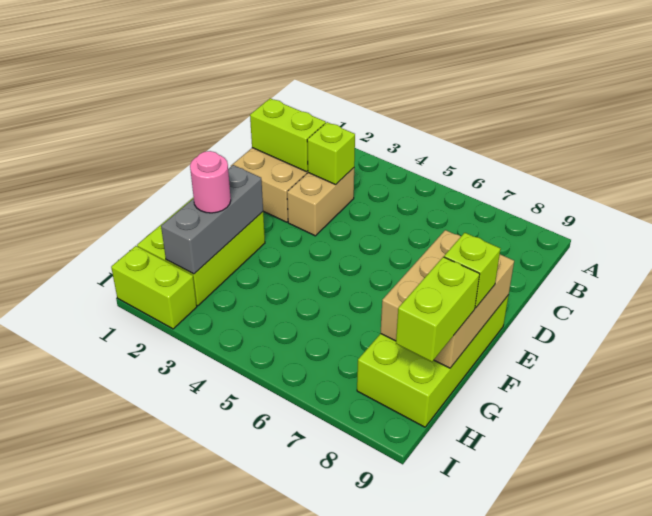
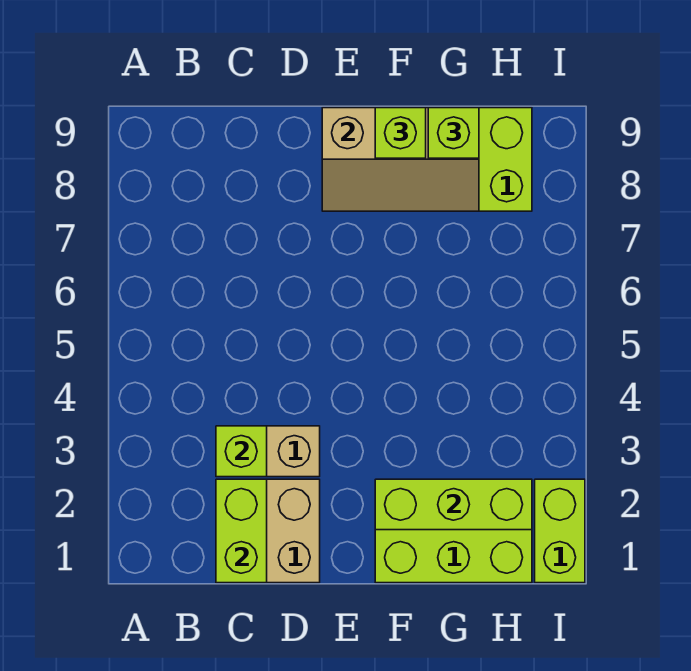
tan 2x3 brick [381,230,514,368] -> tan 2x3 slope [322,108,479,211]
grey 1x3 brick [161,165,263,274] -> lime 1x3 brick [375,479,532,530]
pink 1x1 round brick [190,151,231,213] -> none
lime 1x2 brick [396,257,480,362] -> lime 1x1 brick [428,108,479,158]

